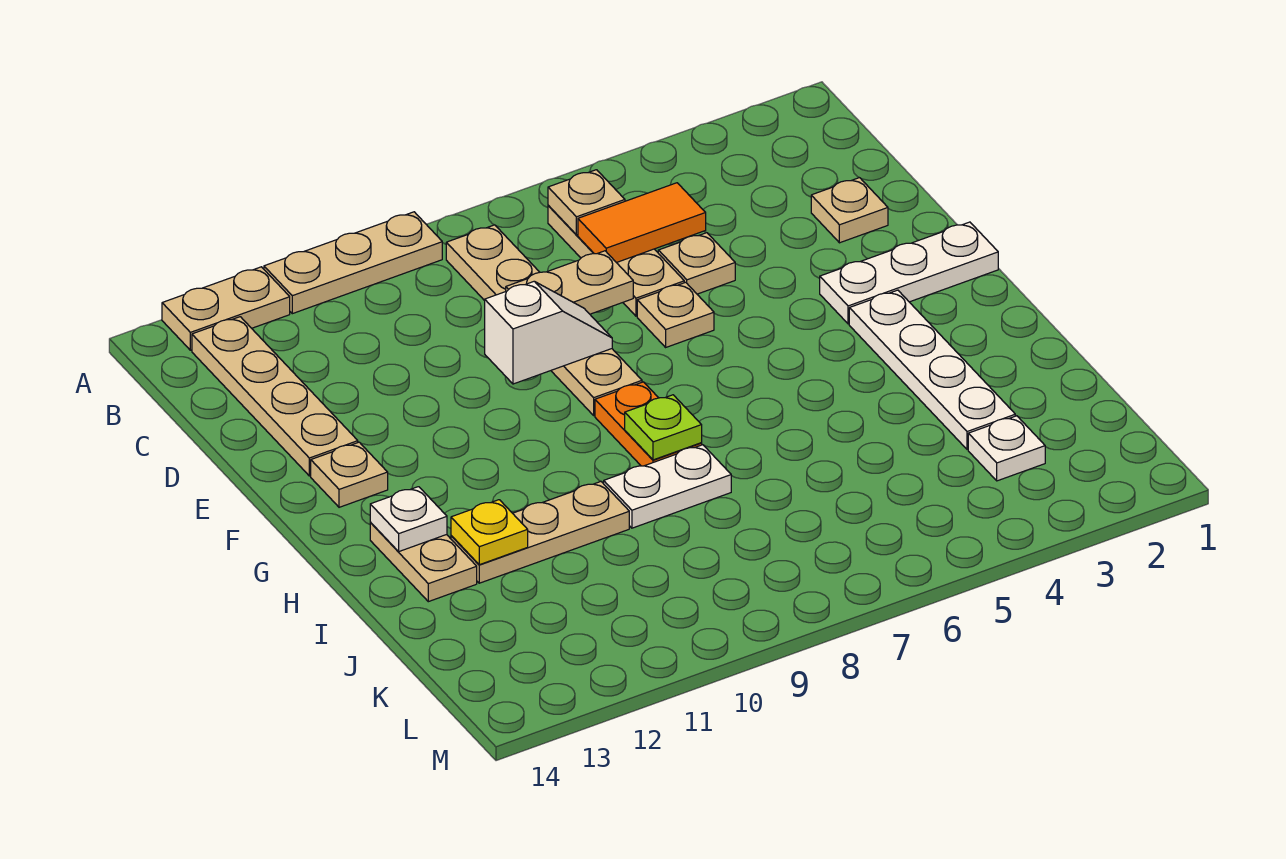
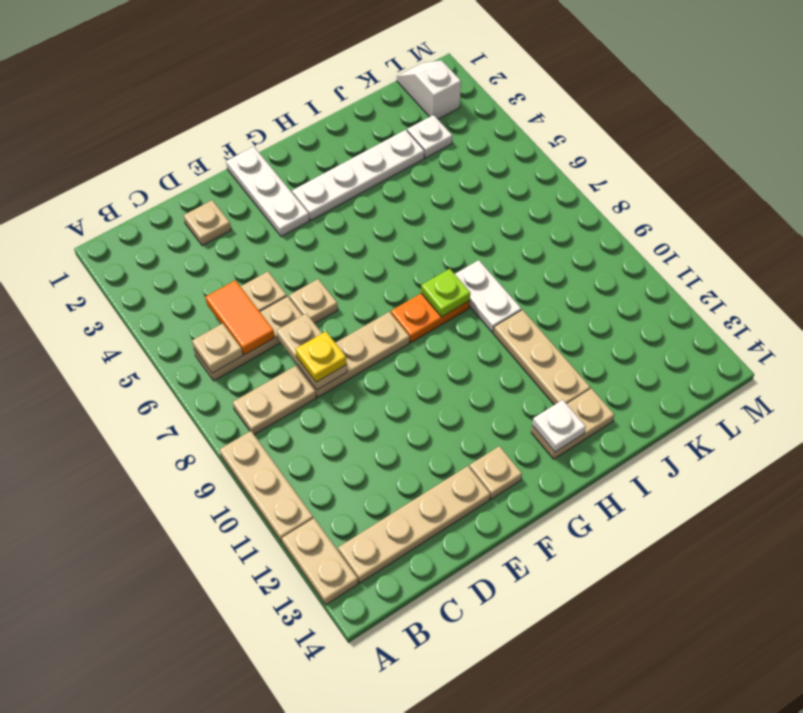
white 1x2 slope [485,281,612,384] -> white 1x2 slope moved to [397,60,461,119]
yellow 1x1 plate [451,500,528,565] -> yellow 1x1 plate moved to [295,332,347,382]

